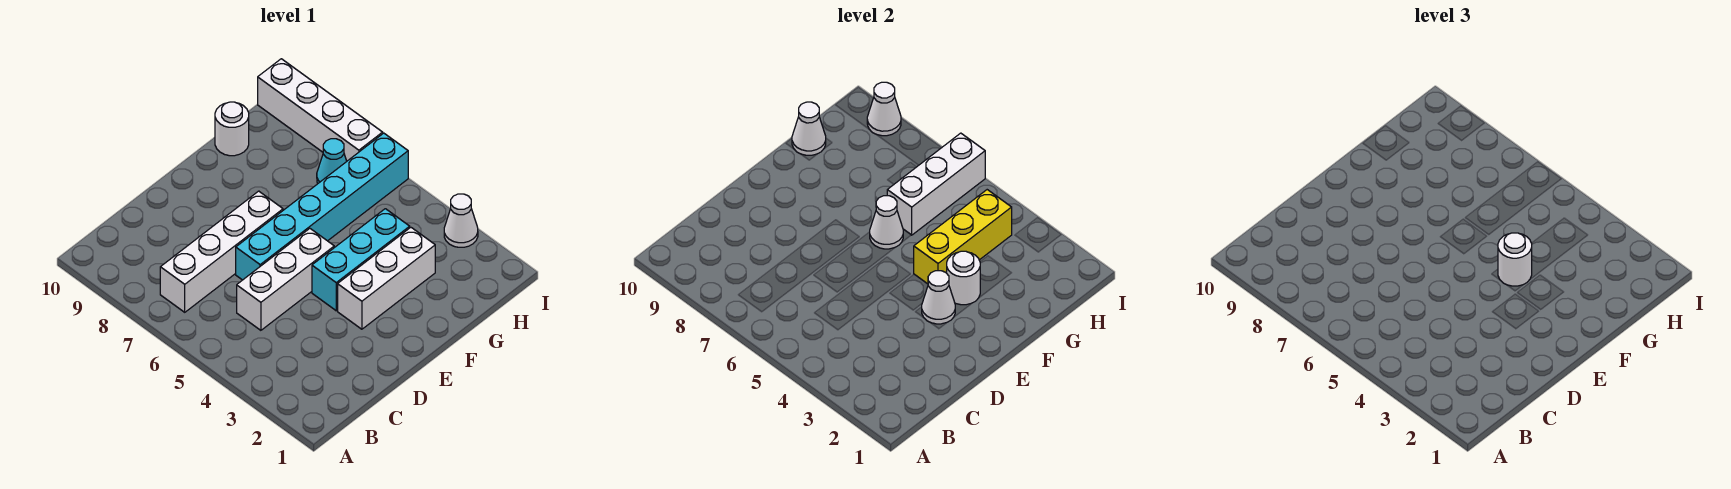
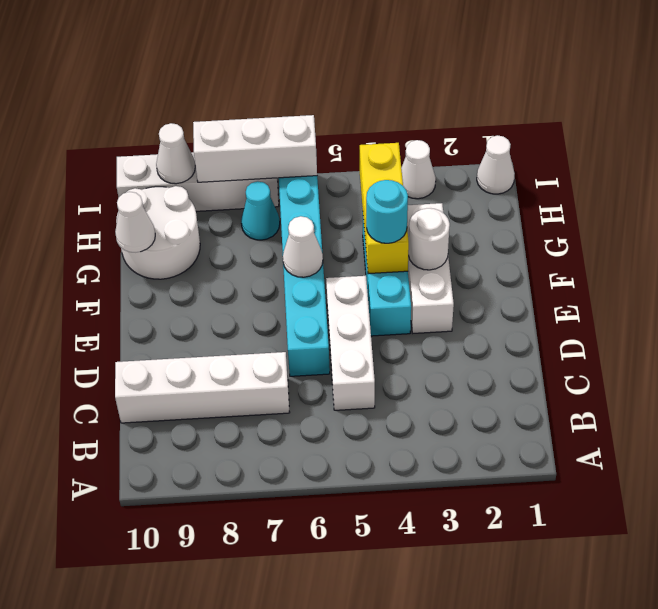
white 1x4 brick [160,191,283,312] -> white 1x4 brick turned to [115,352,290,423]
white 1x1 cone [922,271,955,324] -> white 1x1 cone moved to [477,135,515,194]
white 1x1 round brick [1498,233,1532,286] -> cyan 1x1 round brick [366,180,408,243]
white 1x3 brick [887,133,985,235] -> white 1x3 brick turned to [193,115,317,182]
white 1x1 round brick [215,102,249,156] -> white 2x2 round brick [116,186,200,279]

